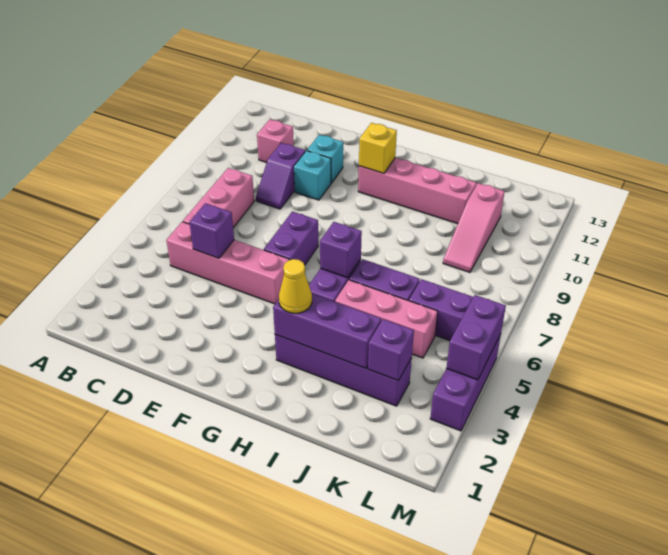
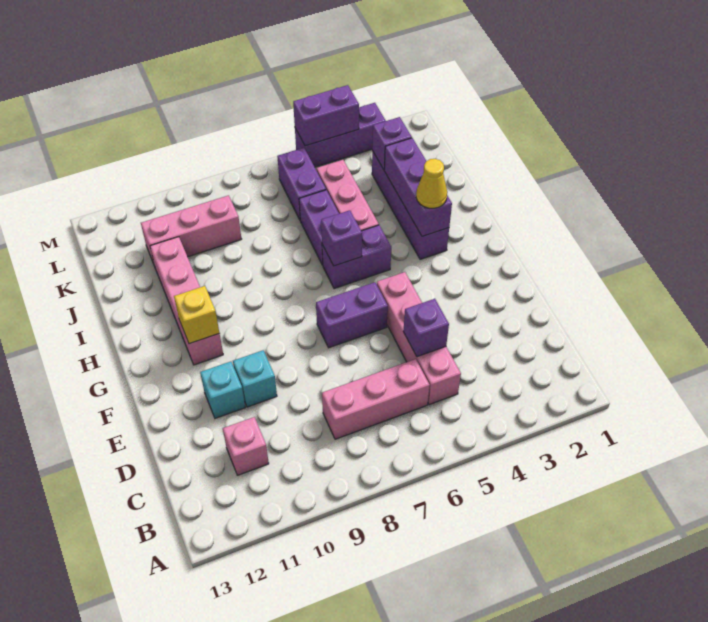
purple 1x2 slope [256,143,305,209] -> none
pink 1x3 slope [443,183,505,272] -> pink 1x3 brick [141,195,241,266]

